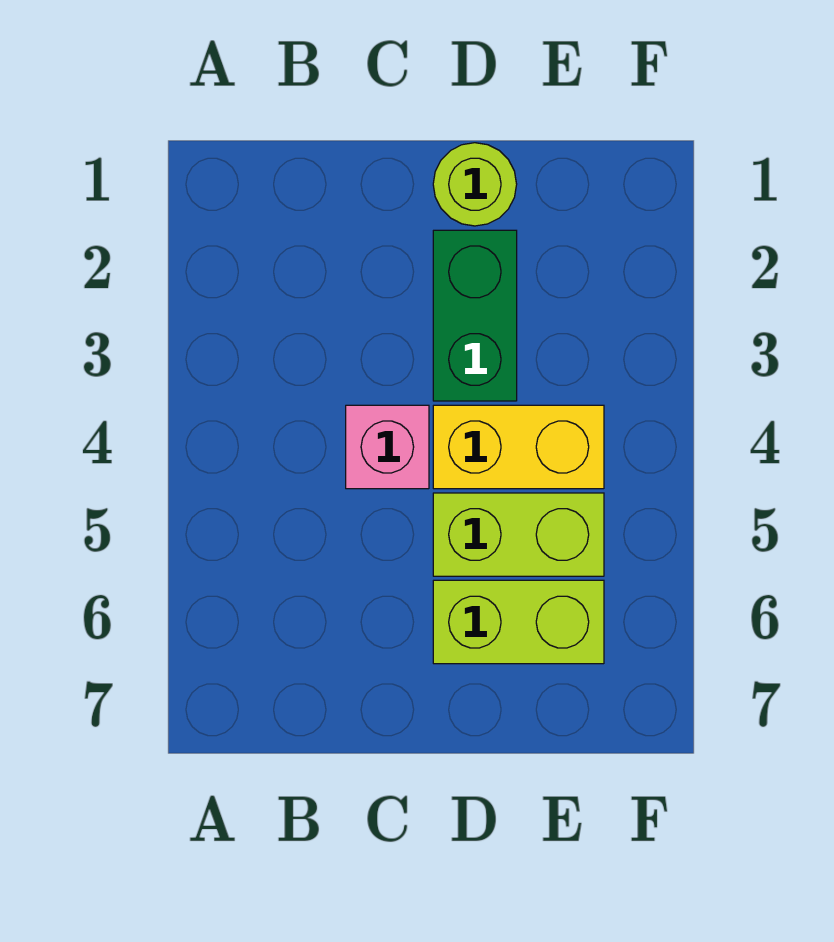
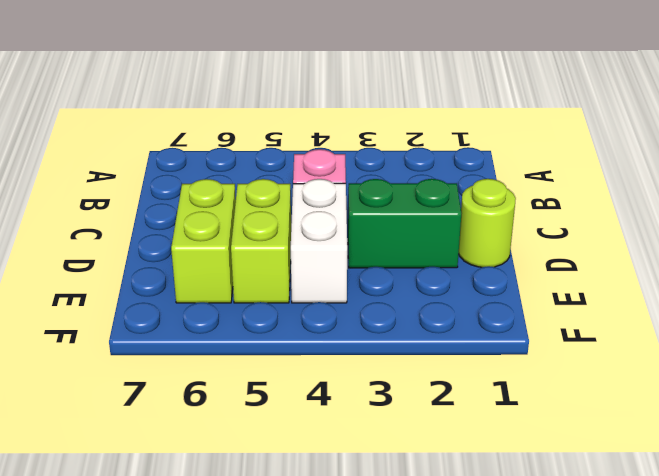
yellow 1x2 brick [433,405,604,489] -> white 1x2 brick [291,179,347,303]

